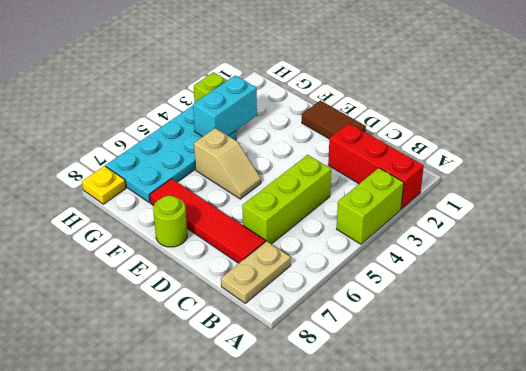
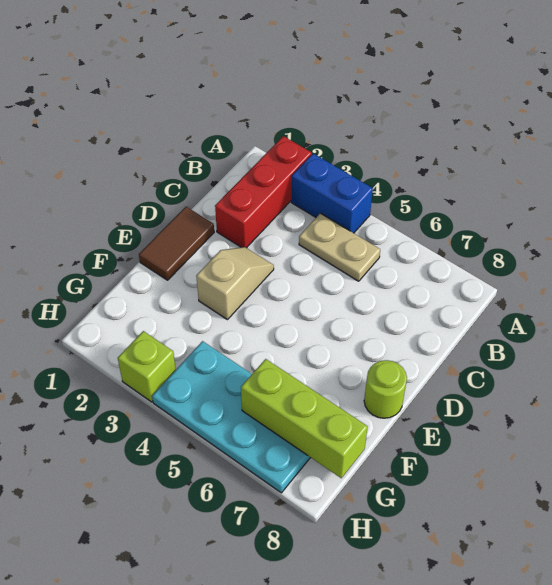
lime 1x2 brick [337,168,404,244] -> blue 1x2 brick [291,154,373,233]
tan 1x2 plate [221,241,291,303] -> tan 1x2 plate moved to [299,213,380,281]
lime 1x3 brick [242,155,331,244] -> lime 1x3 brick moved to [241,359,368,478]
red 1x4 tile [150,179,265,263] -> none
tan 1x2 slope [194,128,261,199] -> tan 1x2 slope moved to [196,247,274,320]
cyan 1x2 brick [193,75,257,137] -> none
yellow 1x1 plate [82,166,126,204] -> none

